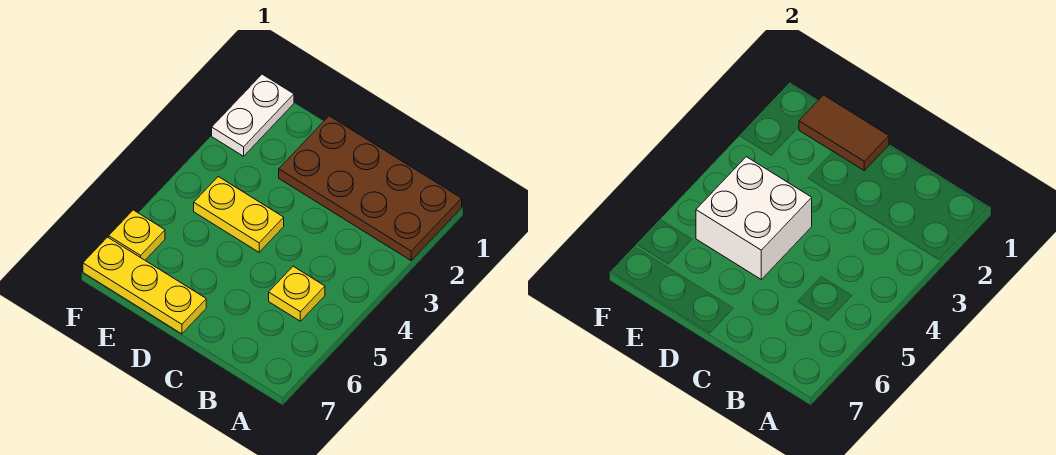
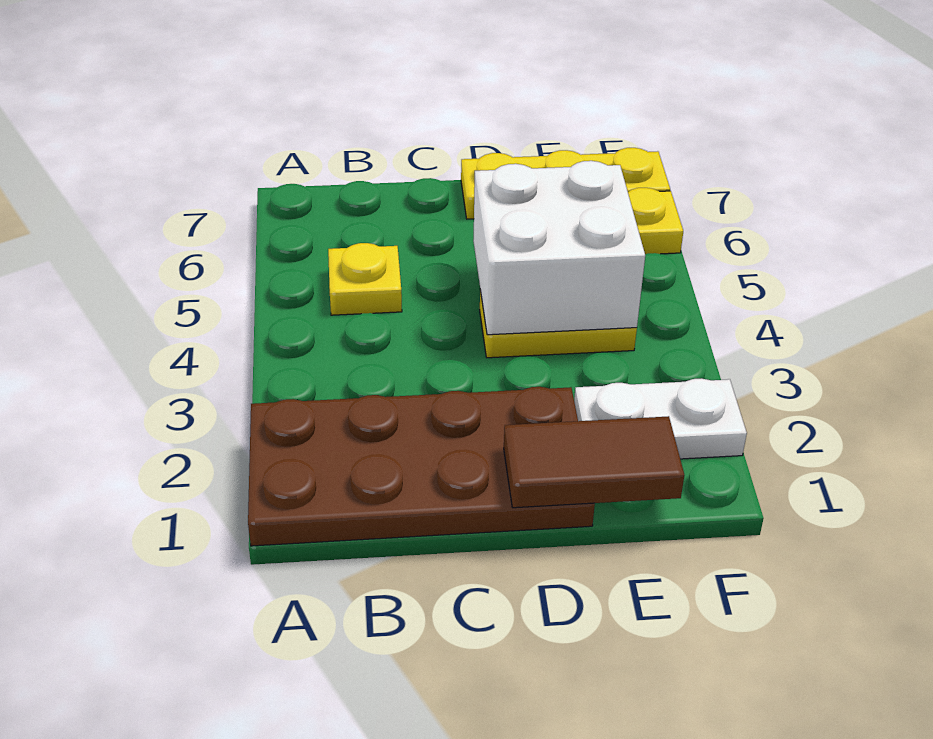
white 1x2 plate [212,74,294,156] -> white 1x2 plate turned to [574,378,747,459]

